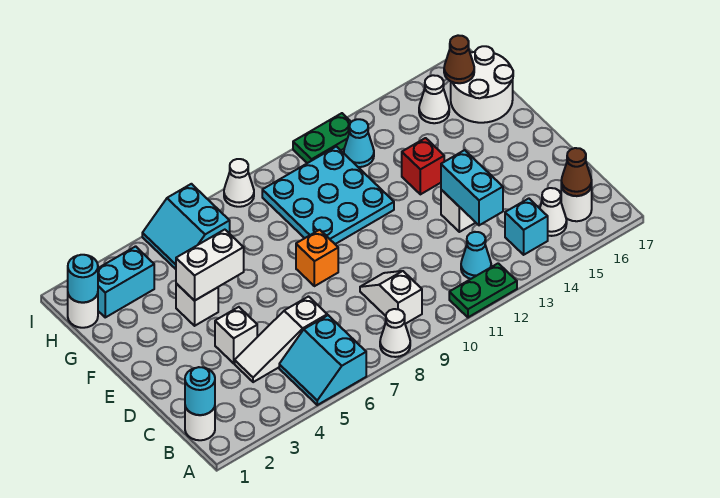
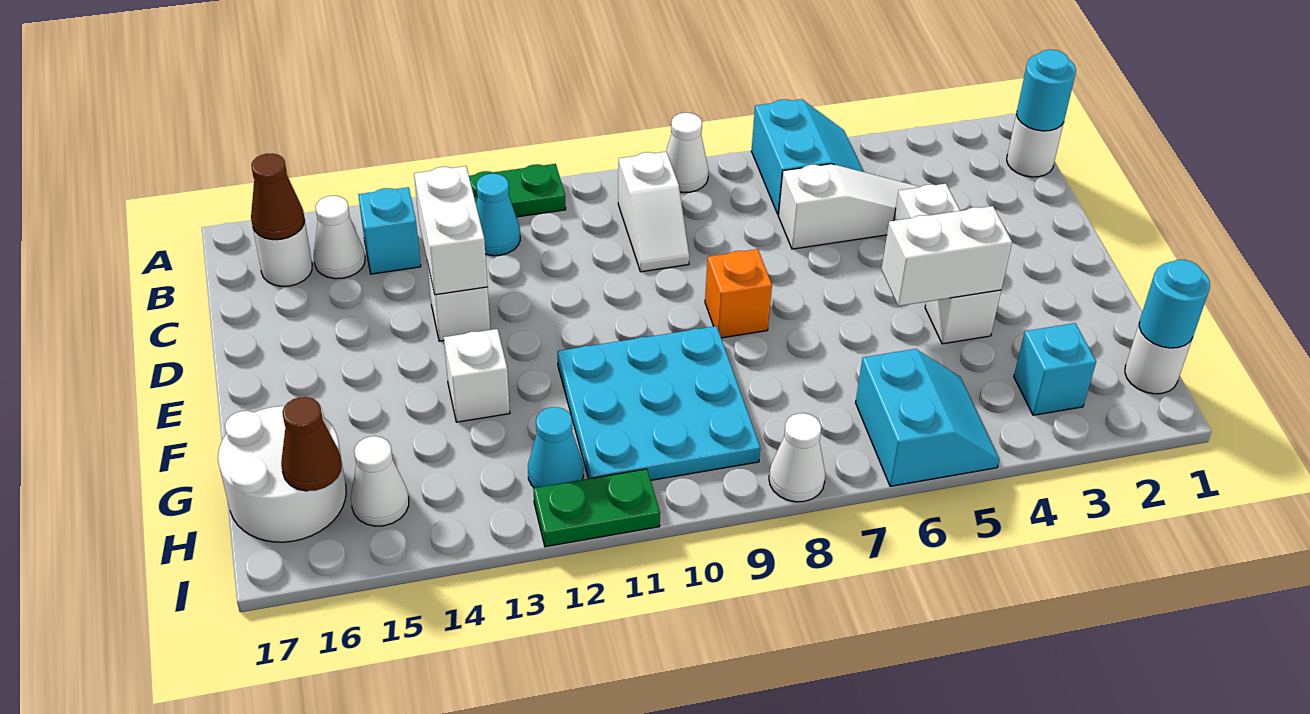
cyan 1x2 brick [441,150,503,225] -> white 1x2 brick [414,166,488,295]
red 1x1 brick [402,138,444,194] -> white 1x1 brick [444,329,510,422]
cyan 1x2 brick [98,246,154,317] -> cyan 1x1 brick [1014,323,1096,415]

